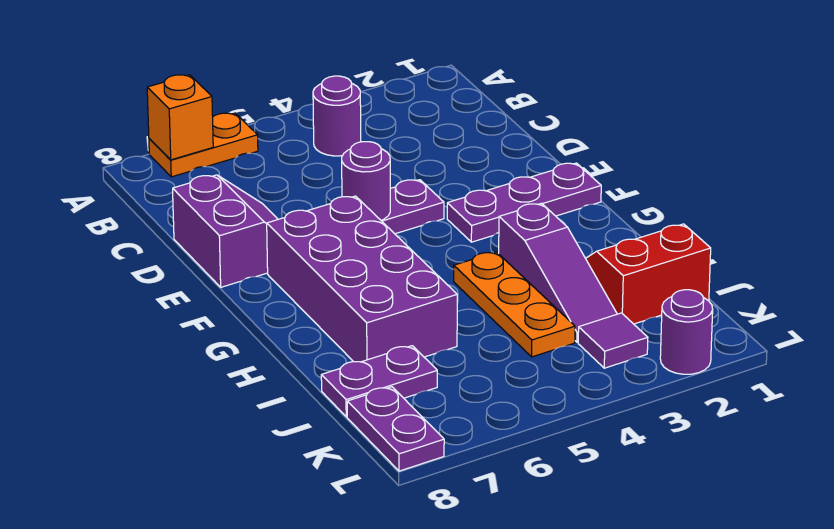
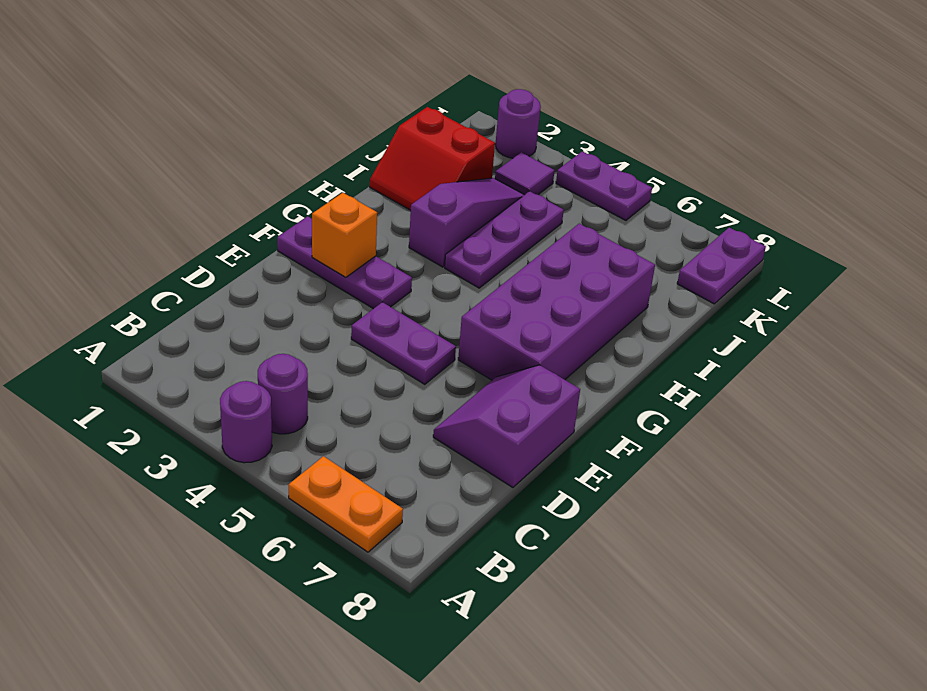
orange 1x1 brick [147,75,213,160] -> orange 1x1 brick moved to [312,193,377,277]
purple 1x1 round brick [342,142,390,220] -> purple 1x1 round brick moved to [220,381,272,463]
orange 1x3 plate [454,252,575,357] -> purple 1x3 plate [445,191,564,288]
purple 1x2 plate [321,346,437,417] -> purple 1x2 plate moved to [556,151,652,220]

